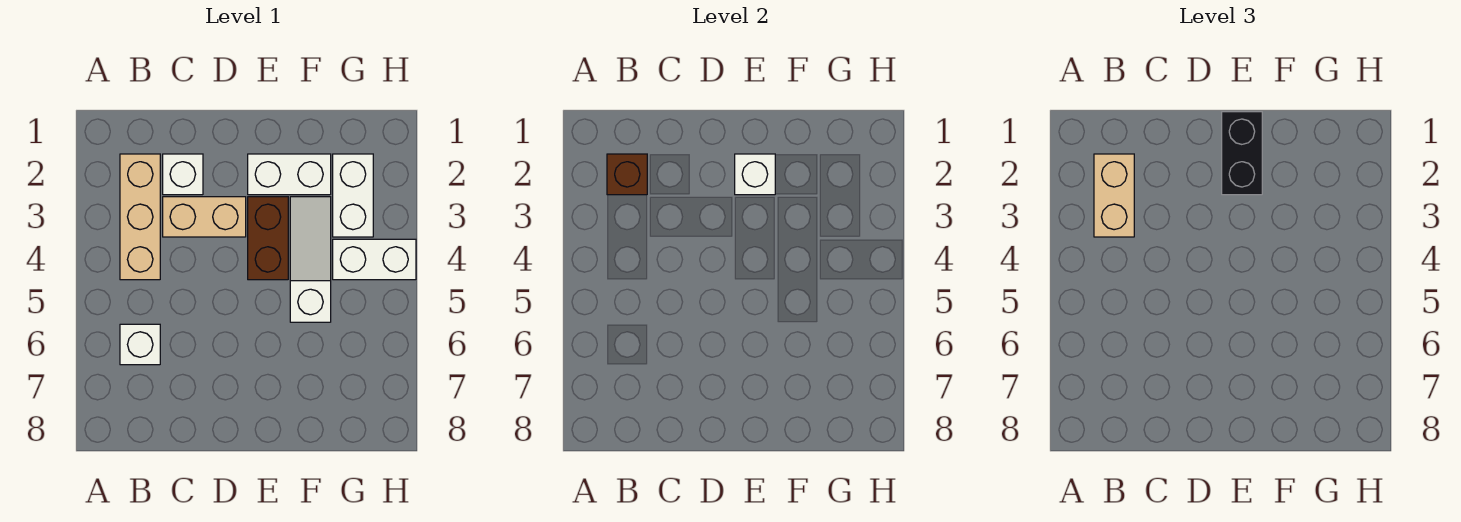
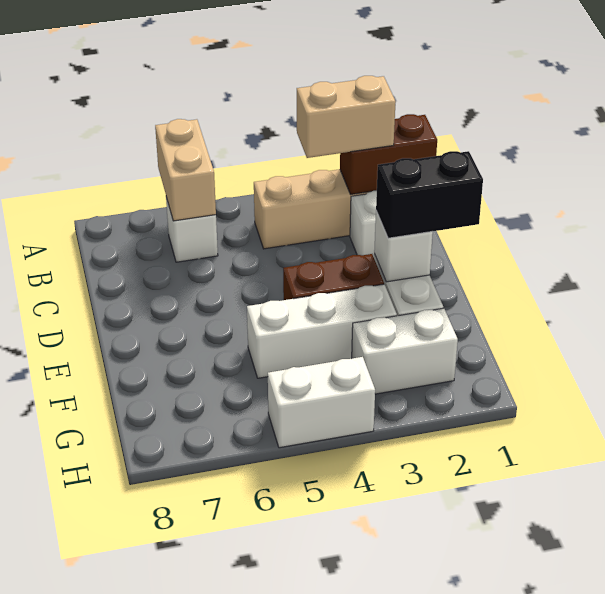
brown 1x1 brick [607,154,647,195] -> brown 1x2 brick [340,114,437,194]
tan 1x2 brick [163,197,246,237] -> tan 1x2 brick moved to [155,119,216,221]
white 1x3 slope [290,197,331,322] -> white 1x3 brick [247,284,397,378]
white 1x2 brick [333,239,416,280] -> white 1x2 brick turned to [268,357,375,448]

